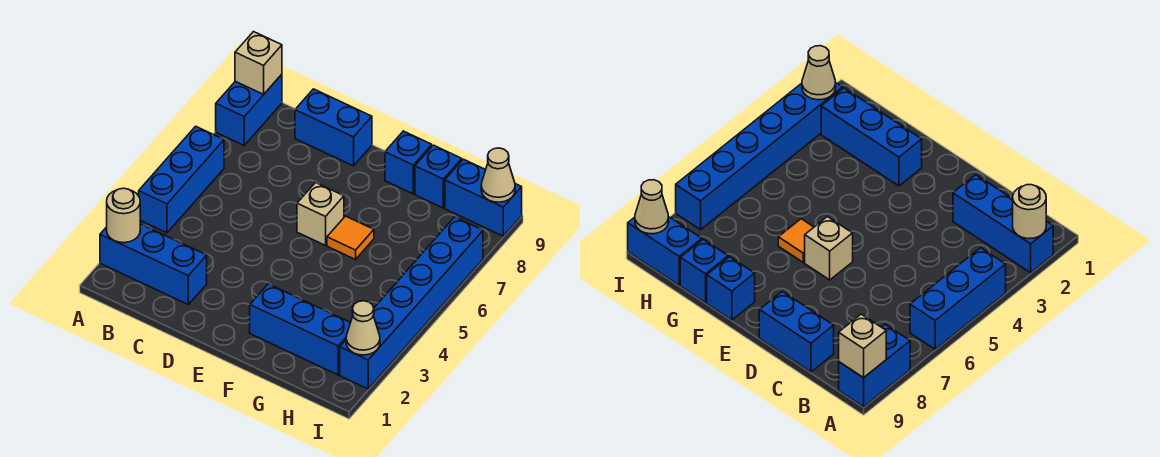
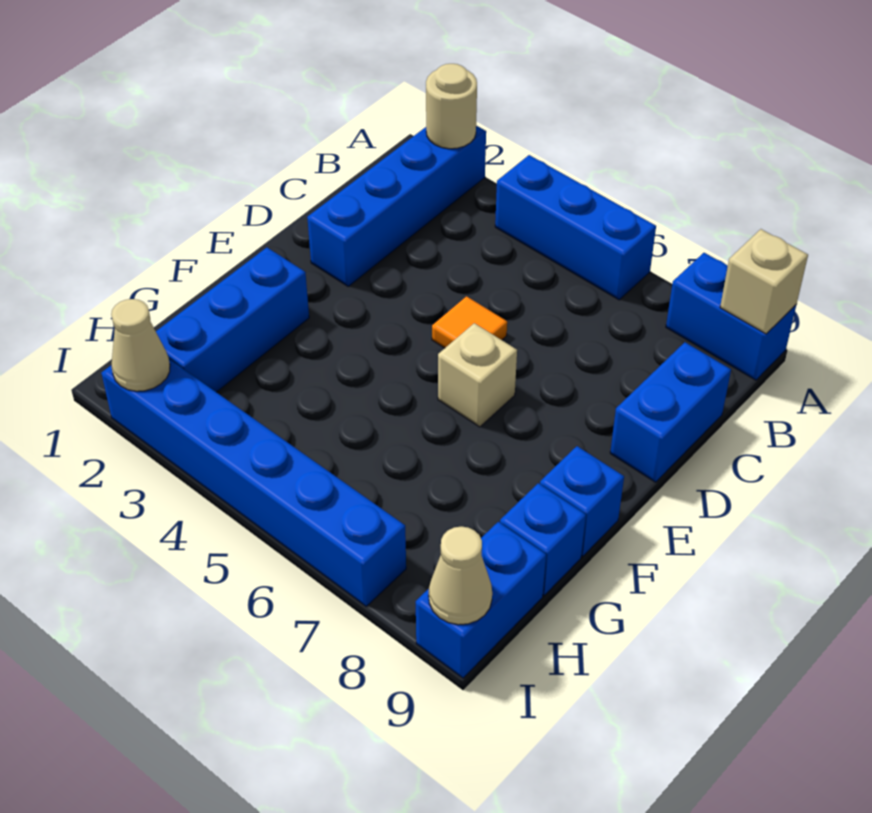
blue 1x3 brick [100,224,207,304] -> blue 1x4 brick [307,126,486,286]
orange 1x1 tile [327,216,374,259] -> orange 1x1 tile moved to [432,296,507,348]

